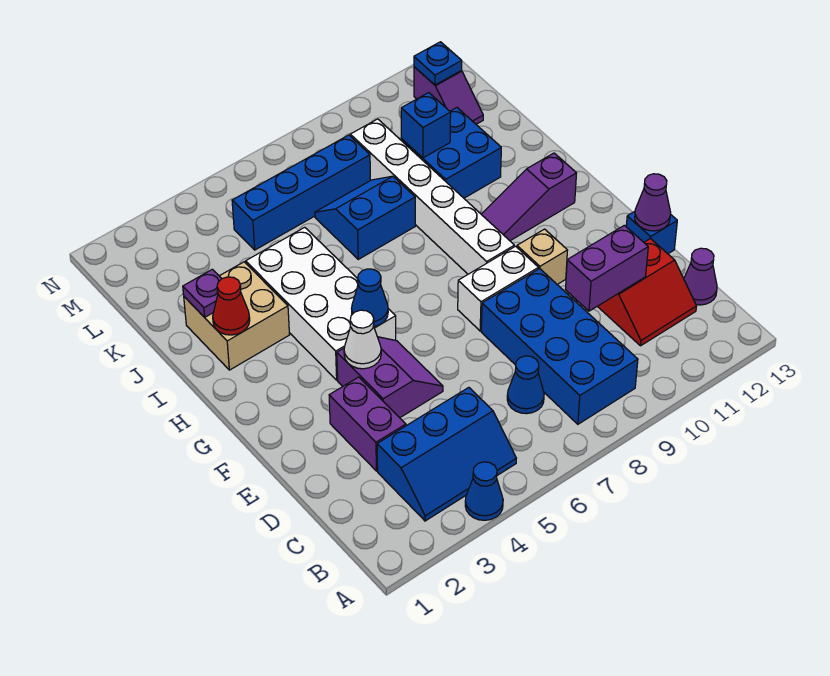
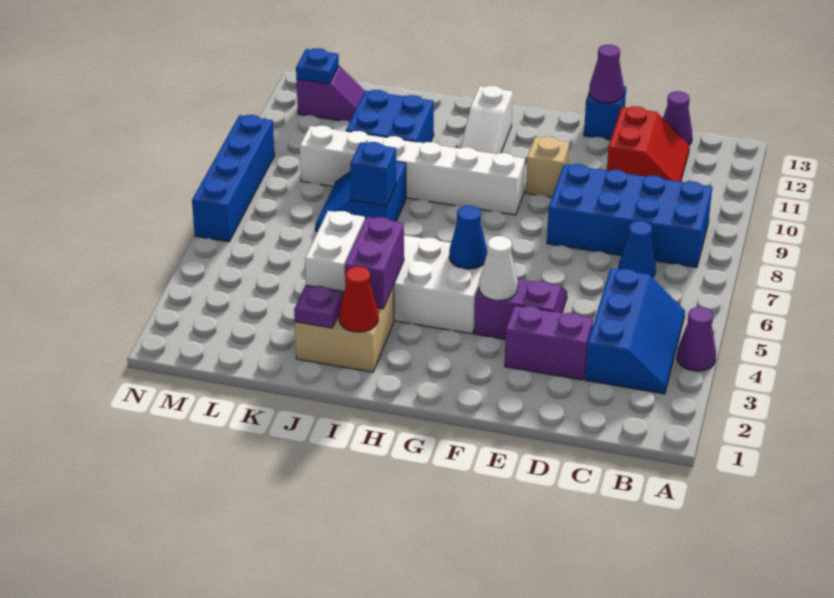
blue 1x1 cone [465,462,503,520] -> purple 1x1 cone [677,307,716,371]
purple 1x2 brick [565,225,648,311] -> purple 1x2 brick moved to [345,217,404,309]
white 1x2 brick [458,246,538,331] -> white 1x2 brick moved to [305,211,365,294]
purple 1x3 slope [481,153,577,241] -> white 1x3 slope [461,86,513,154]
blue 1x1 brick [401,93,451,158] -> blue 1x1 brick moved to [350,142,396,206]
blue 1x4 brick [232,135,370,250] -> blue 1x4 brick moved to [192,115,275,242]

